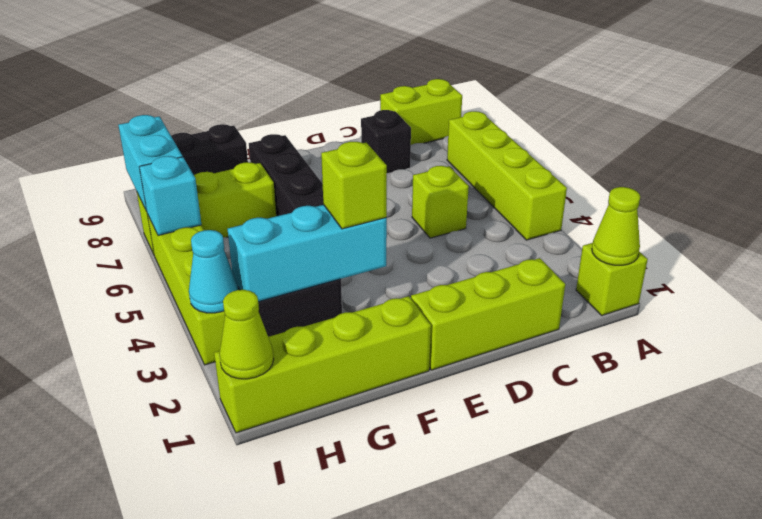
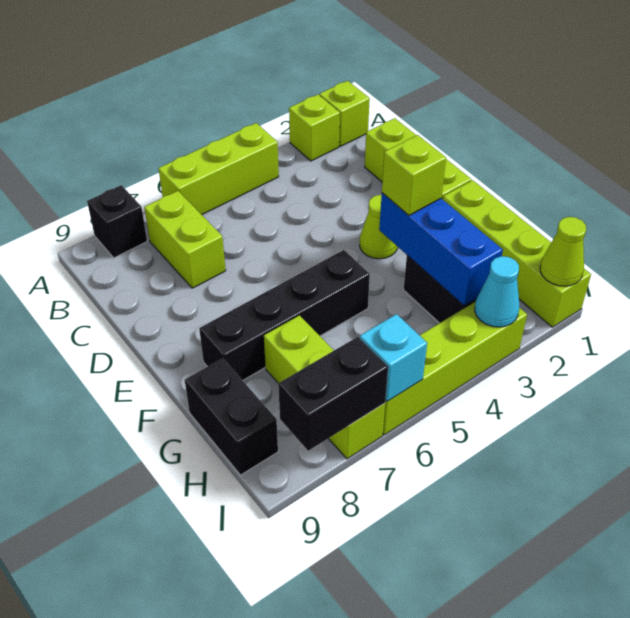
lime 1x1 cone [592,187,640,265] -> lime 1x1 cone moved to [360,195,398,259]
lime 1x4 brick [447,111,567,240] -> lime 1x3 brick [158,123,279,215]
lime 1x2 brick [380,79,462,145] -> lime 1x2 brick moved to [144,191,226,288]
lime 1x1 brick [412,166,469,238] -> lime 1x1 brick moved to [289,94,340,161]
black 1x1 brick [361,110,411,174] -> black 1x1 brick moved to [87,185,147,258]
cyan 1x3 brick [227,205,387,302] -> blue 1x3 brick [379,193,503,306]
cyan 1x2 brick [118,115,183,211] -> black 1x2 brick [278,337,388,451]

